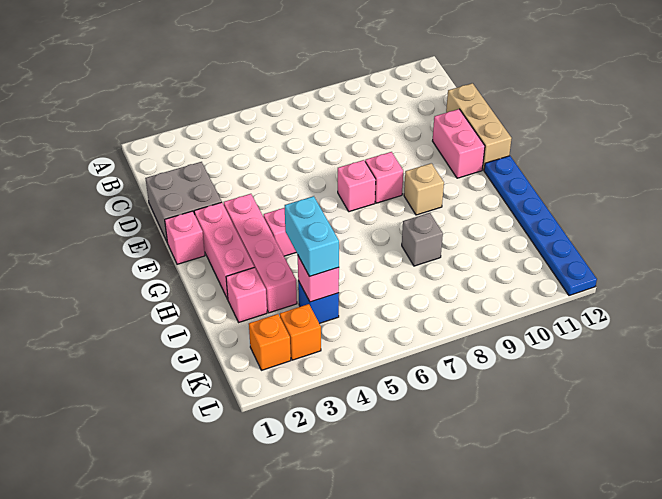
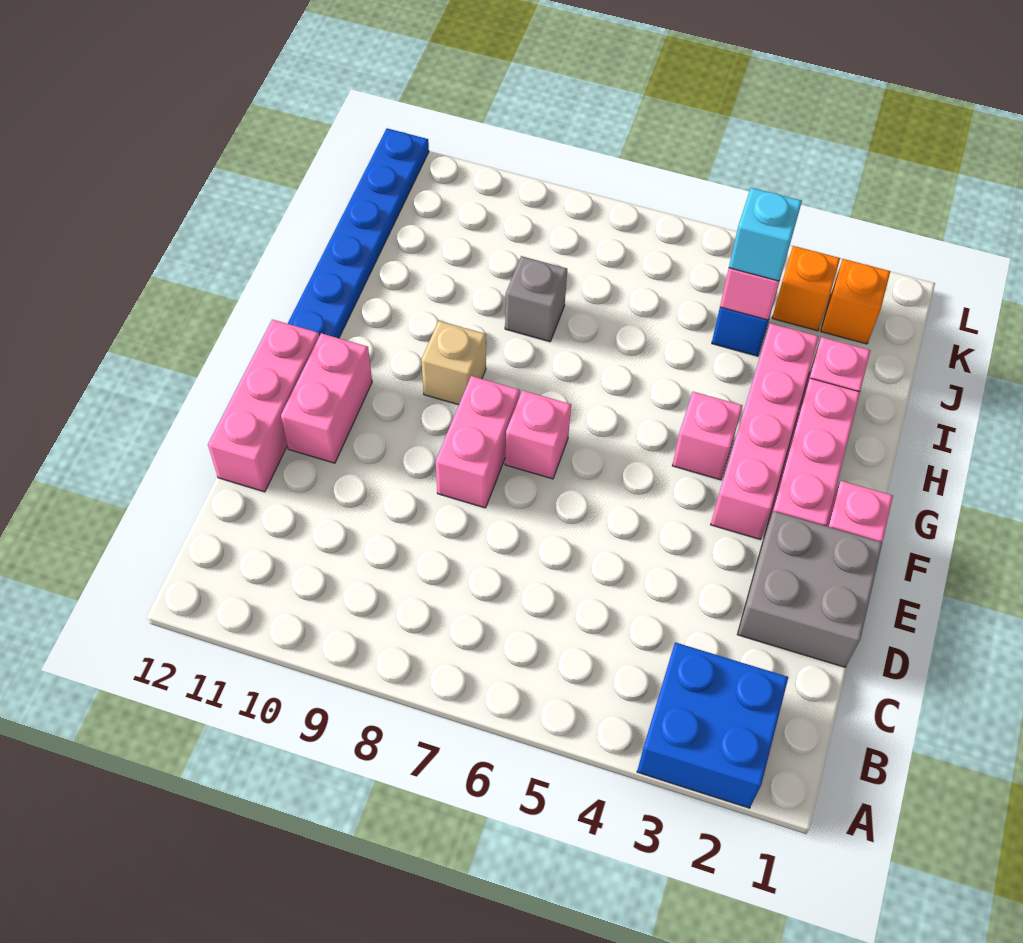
none -> blue 2x2 brick [637,642,788,808]
tan 1x3 brick [446,83,512,170] -> pink 1x3 brick [208,320,319,492]
pink 1x1 brick [365,152,403,203] -> pink 1x2 brick [436,376,520,508]
cyan 1x2 brick [285,196,339,277] -> cyan 1x1 brick [729,188,802,281]

